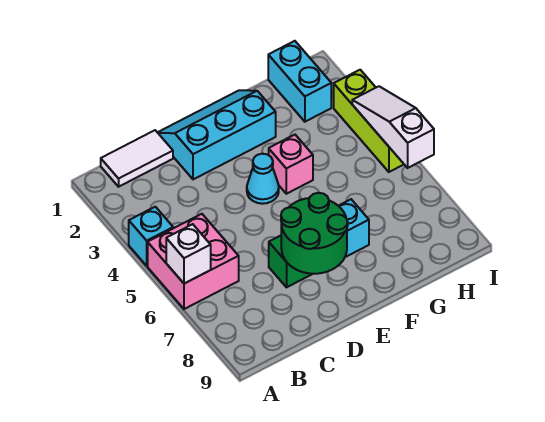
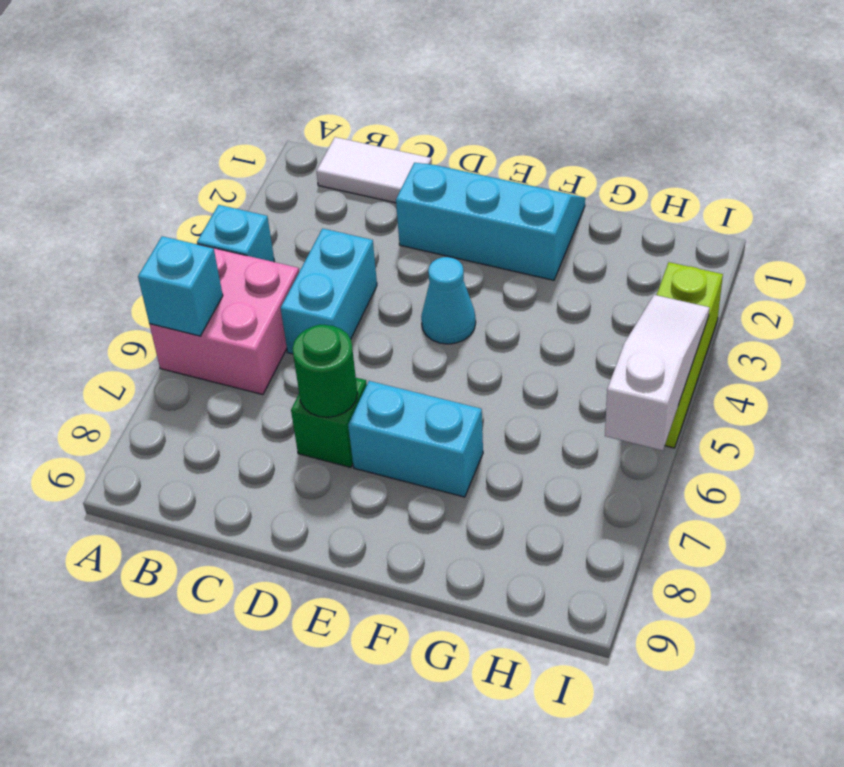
white 1x1 brick [166,224,211,284] -> cyan 1x1 brick [138,236,223,336]
green 2x2 round brick [281,193,348,274] -> green 1x1 round brick [293,325,358,417]
pink 1x1 brick [269,135,313,194] -> none
cyan 1x2 brick [268,41,331,122] -> cyan 1x2 brick moved to [281,228,377,354]

